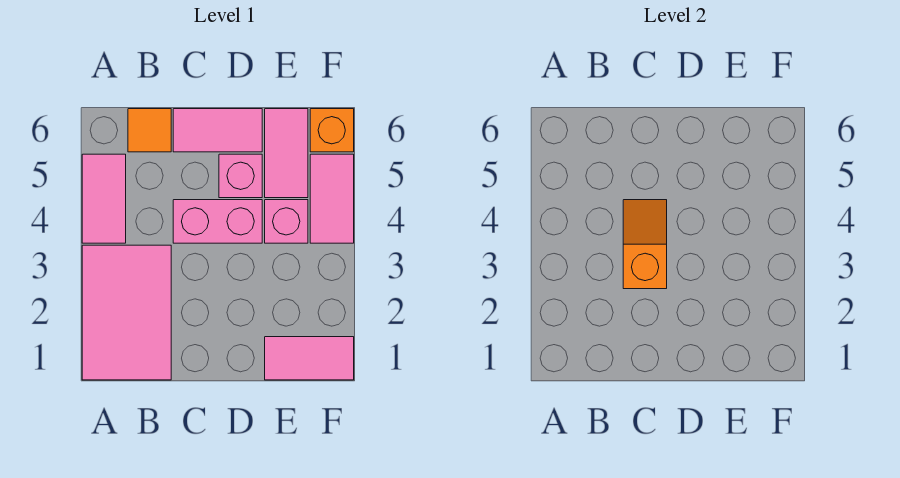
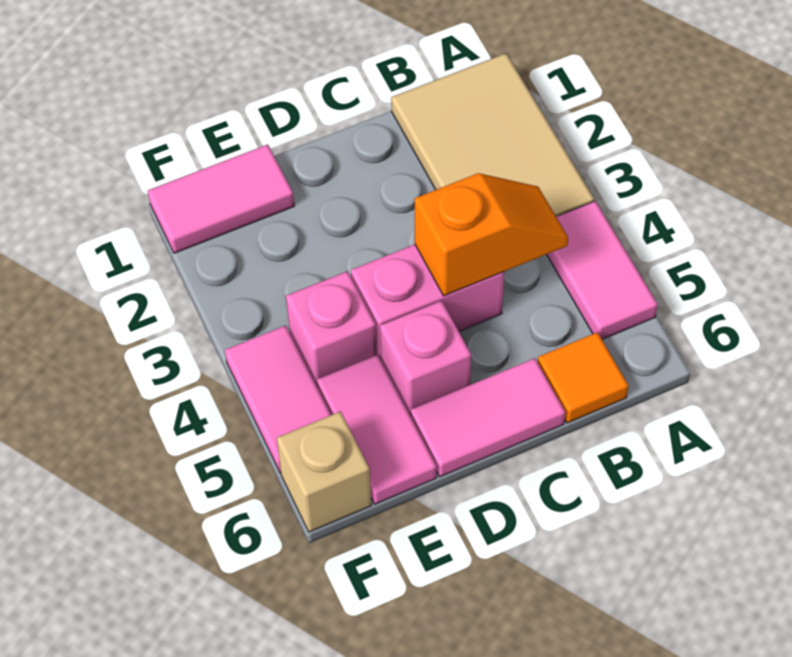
pink 2x3 tile [82,245,171,380] -> tan 2x3 tile [391,53,594,217]
orange 1x2 slope [623,200,667,289] -> orange 1x2 slope turned to [414,173,568,296]
orange 1x1 brick [310,109,354,152] -> tan 1x1 brick [277,412,371,532]

